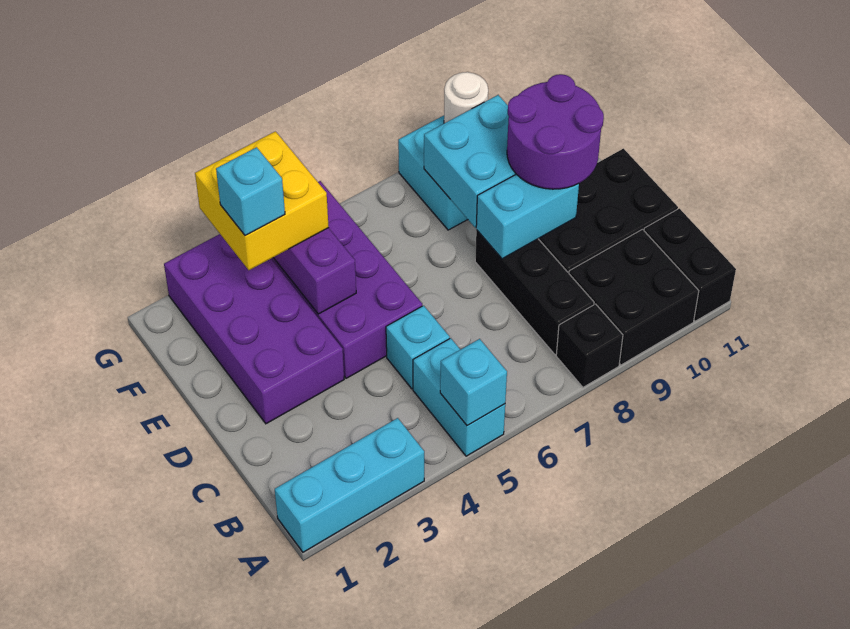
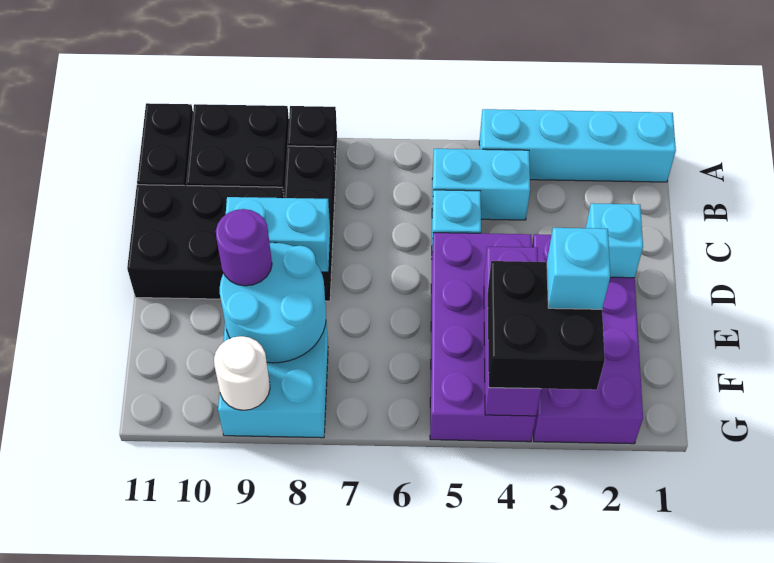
cyan 1x3 brick [275,418,424,552] -> cyan 1x4 brick [479,109,676,182]
cyan 1x2 brick [413,338,505,456] -> cyan 1x2 brick turned to [432,149,530,220]
cyan 1x1 brick [440,339,507,426] -> cyan 1x1 brick moved to [586,203,643,278]
purple 2x2 round brick [507,74,604,189] -> purple 1x1 round brick [216,209,272,286]
cyan 2x2 brick [424,95,516,228] -> cyan 2x2 round brick [220,243,326,363]
yellow 2x2 brick [195,131,329,270] -> black 2x2 brick [488,261,605,390]

